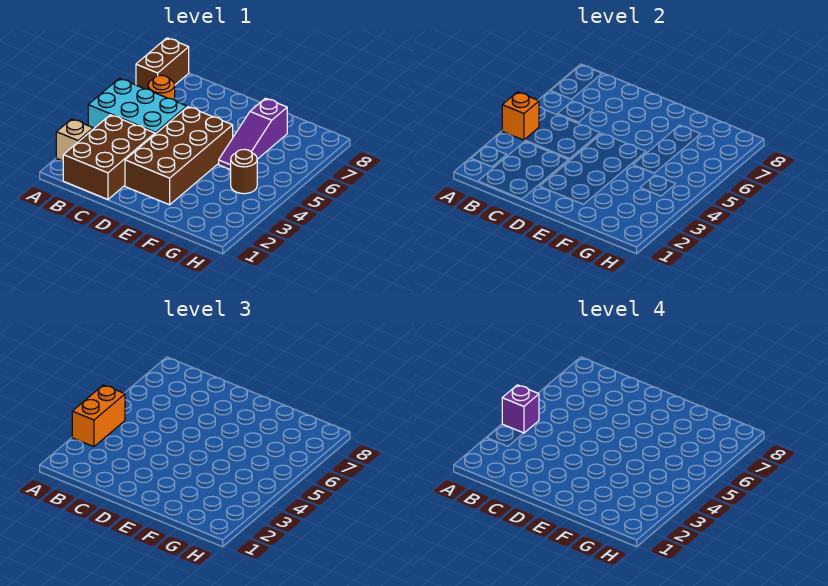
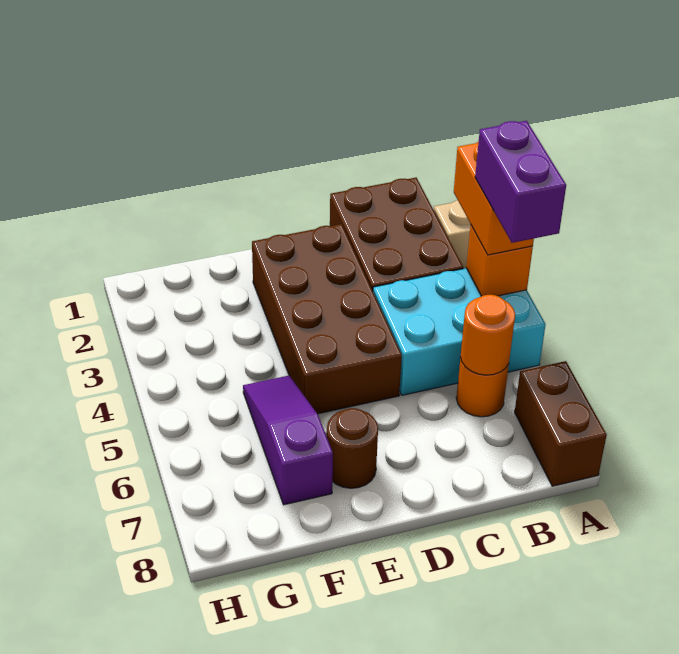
purple 1x1 brick [502,385,539,433] -> purple 1x2 brick [475,121,566,243]
none -> orange 1x1 round brick [460,295,515,375]
brown 1x1 round brick [231,149,257,194] -> brown 1x1 round brick moved to [327,408,378,488]

